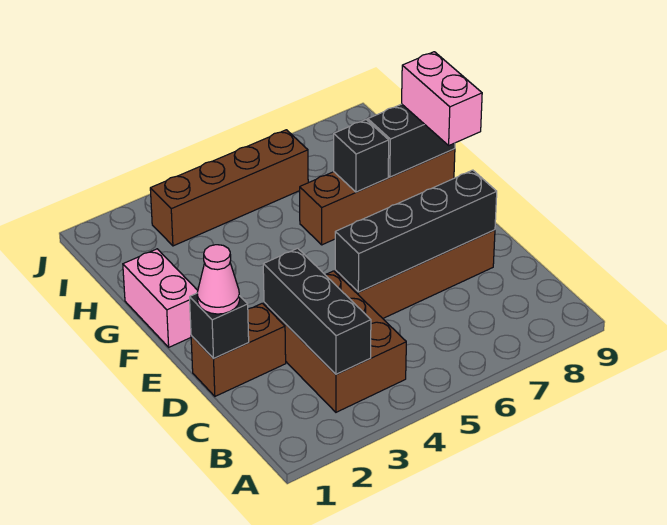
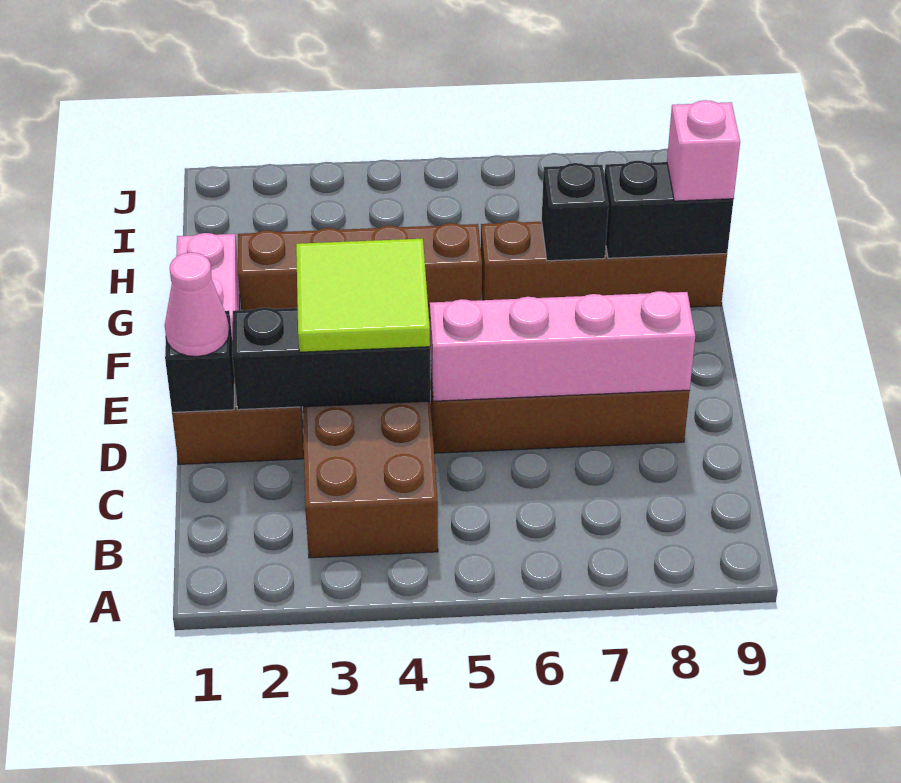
black 1x3 brick [263,248,371,374] -> black 1x3 brick turned to [232,308,430,410]
none -> lime 2x2 tile [296,239,430,352]
black 1x4 brick [335,170,497,292] -> pink 1x4 brick [430,291,695,401]
pink 1x2 brick [402,52,482,145] -> pink 1x1 brick [667,100,740,201]
brown 1x4 brick [150,130,308,246] -> brown 1x4 brick moved to [238,223,482,318]

